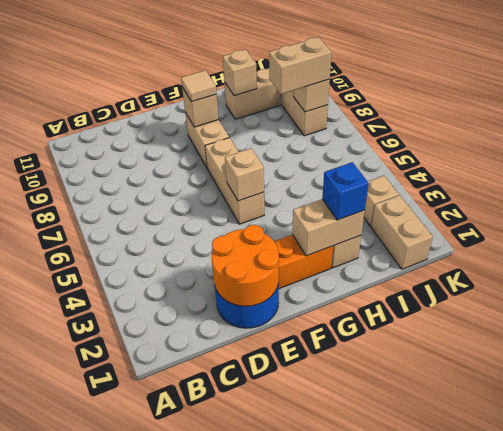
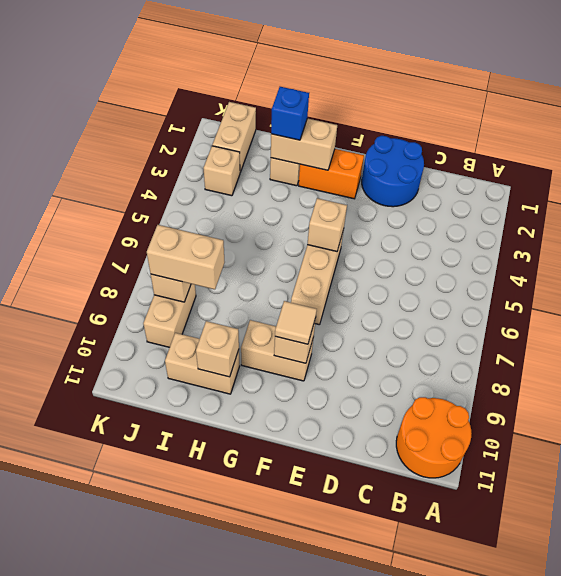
orange 2x2 round brick [212,225,279,306] -> orange 2x2 round brick moved to [396,397,472,478]
tan 1x2 brick [185,113,229,167] -> tan 1x2 brick turned to [241,320,313,381]

